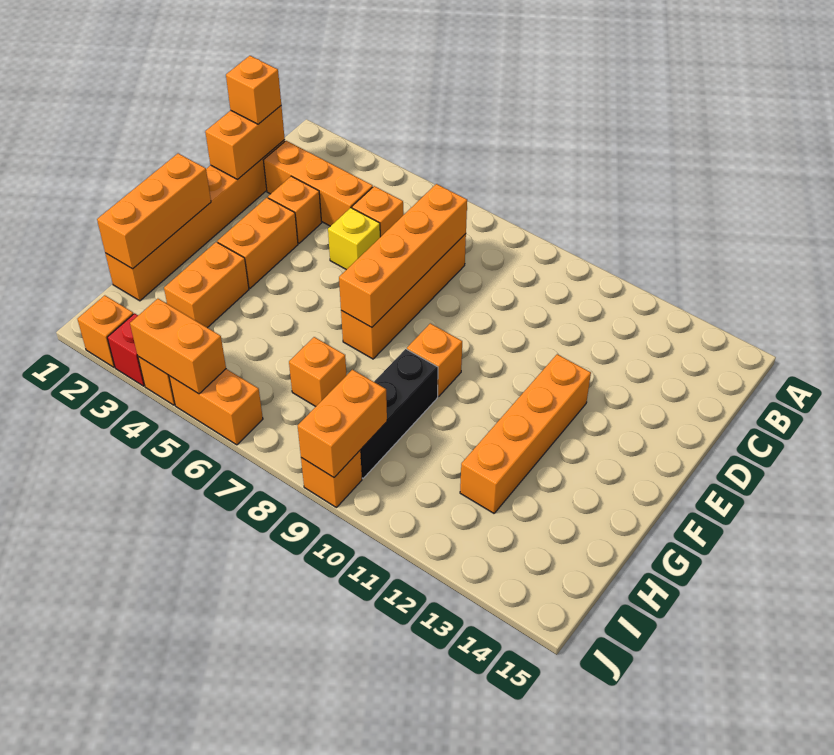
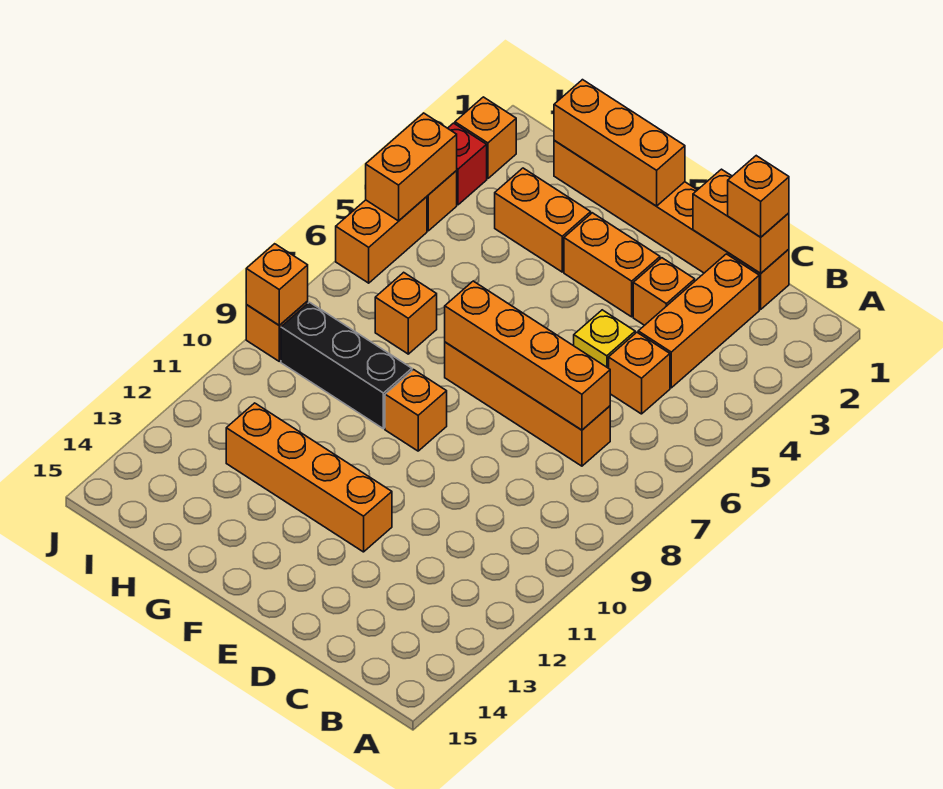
orange 1x2 brick [298,370,387,477] -> orange 1x1 brick [246,244,308,325]

